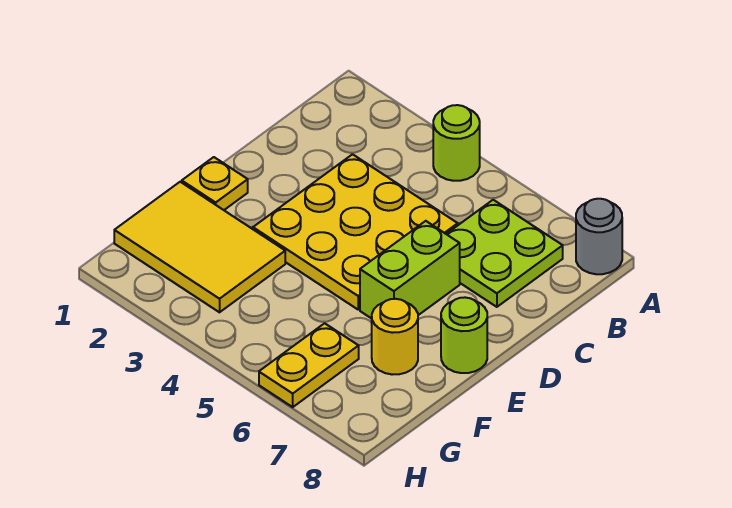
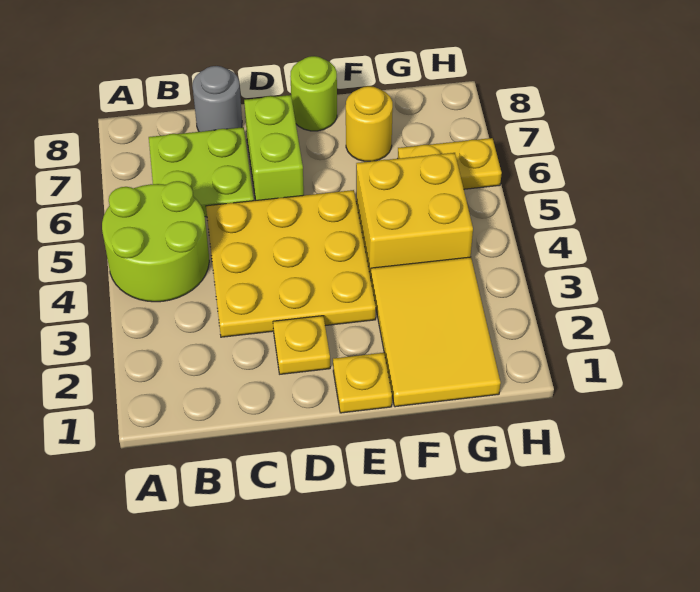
lime 1x1 round brick [433,105,480,181] -> lime 2x2 round brick [102,181,209,302]
grey 1x1 round brick [576,199,622,274] -> grey 1x1 round brick moved to [193,66,242,132]
none -> yellow 1x1 plate [273,316,330,374]
lime 1x2 brick [360,221,460,319] -> lime 1x2 brick turned to [244,95,304,200]
none -> yellow 2x2 brick [356,153,473,278]

